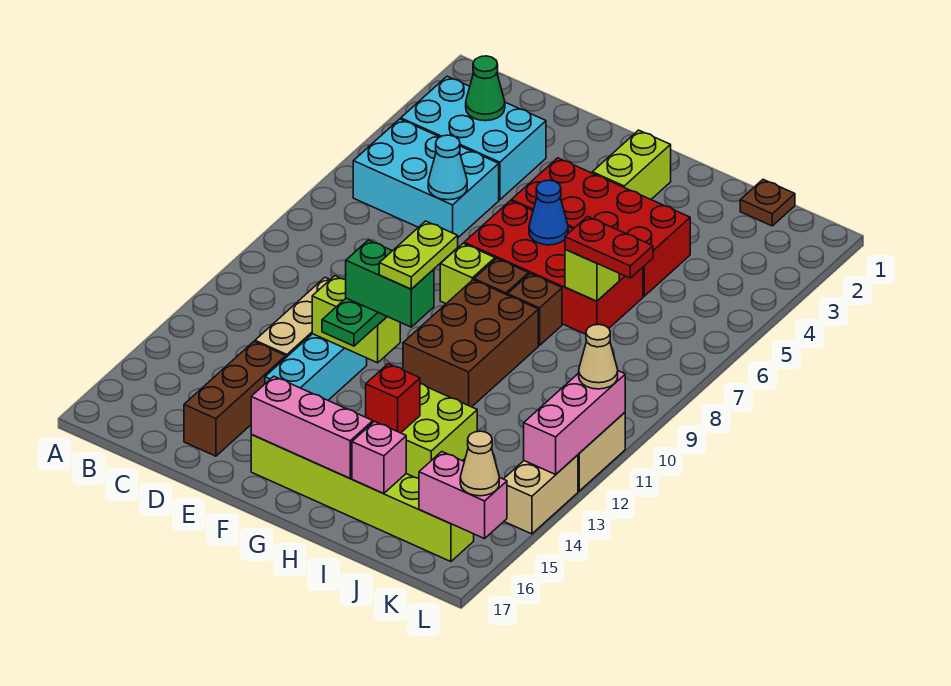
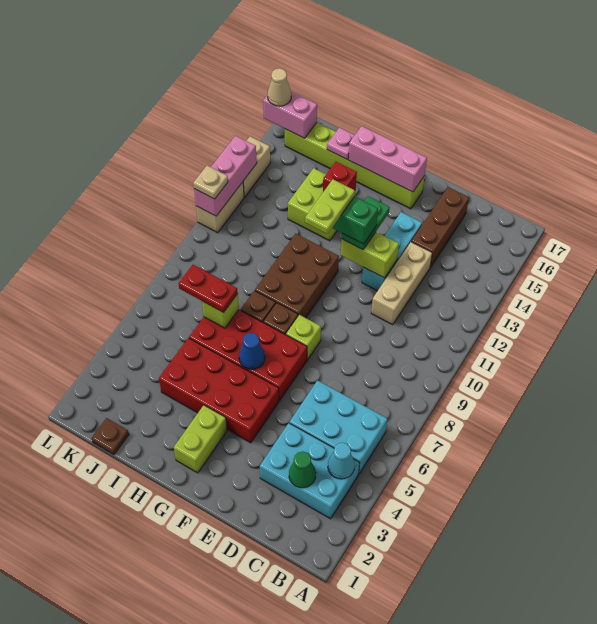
cyan 1x1 cone [428,135,467,200] -> cyan 1x1 cone moved to [328,443,355,479]
pink 1x1 brick [352,421,406,493] -> pink 1x1 plate [327,128,355,159]
tan 1x1 cone [579,324,618,389] -> tan 1x1 plate [193,166,228,199]

